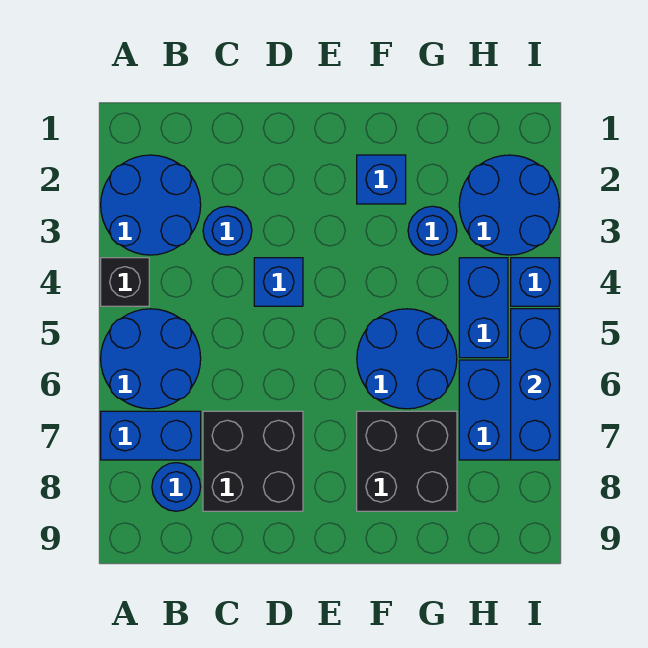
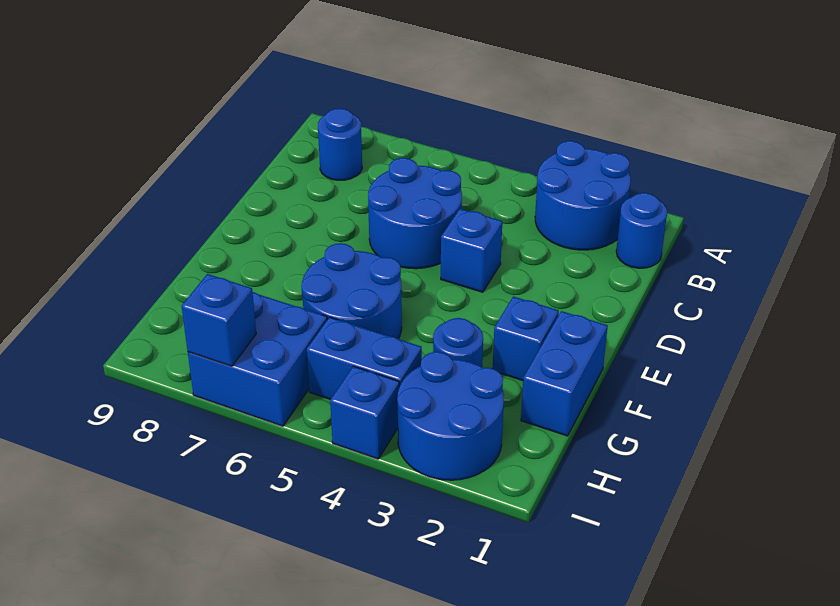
black 1x1 brick [101,258,149,306] -> none
blue 2x2 round brick [101,309,201,409] -> blue 2x2 round brick moved to [368,158,462,269]
blue 1x2 brick [101,411,201,460] -> blue 1x2 brick moved to [521,311,608,436]
blue 1x1 round brick [203,206,252,255] -> blue 1x1 round brick moved to [616,193,667,268]
black 2x2 brick [203,411,303,511] -> none
black 2x2 brick [357,411,457,511] -> none
blue 1x3 brick [511,309,559,460] -> blue 1x1 brick [182,274,256,366]

